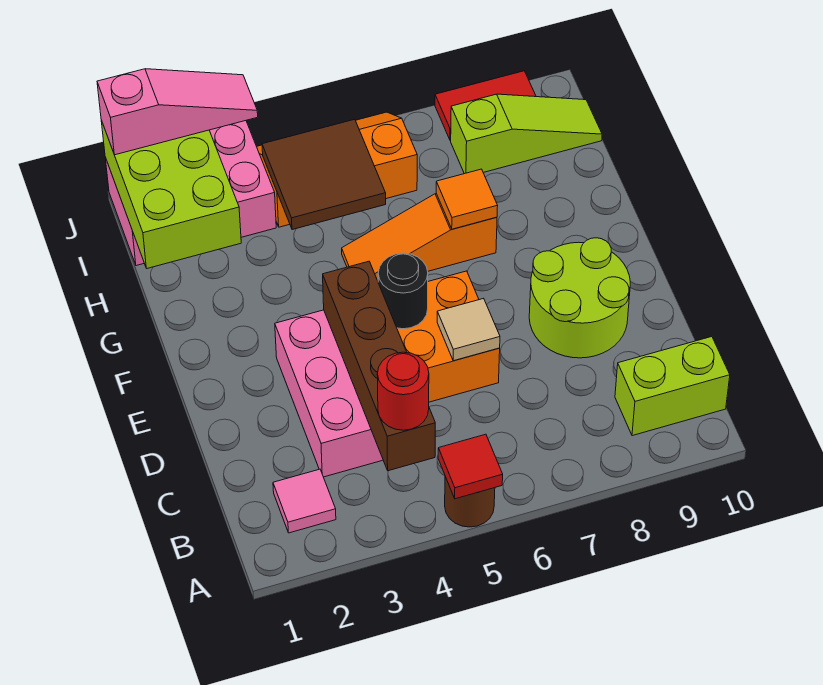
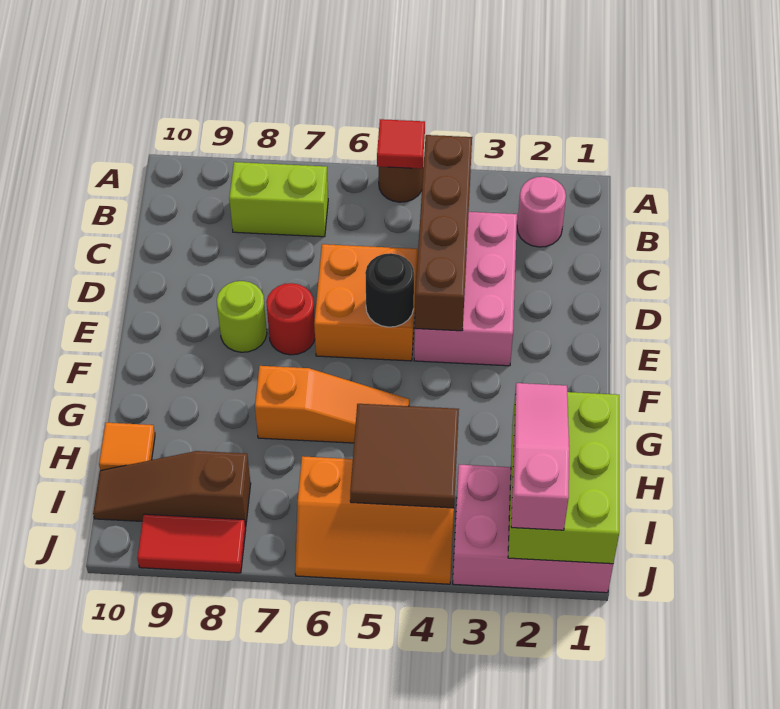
pink 1x1 tile [273,469,336,533] -> pink 1x1 round brick [517,177,566,247]
red 1x1 round brick [377,352,429,430] -> red 1x1 round brick moved to [266,283,315,355]
lime 1x2 brick [615,337,730,436] -> lime 1x2 brick moved to [229,162,328,237]
tan 1x1 tile [437,298,500,361] -> none
lime 2x2 round brick [529,238,630,358] -> lime 1x1 round brick [217,281,267,352]
orange 1x1 tile [436,169,498,229] -> orange 1x1 tile moved to [99,423,155,470]
lime 1x3 slope [451,94,602,174] -> brown 1x3 slope [93,451,251,527]
pink 1x3 slope [97,69,258,155] -> pink 1x3 slope turned to [511,383,569,530]

